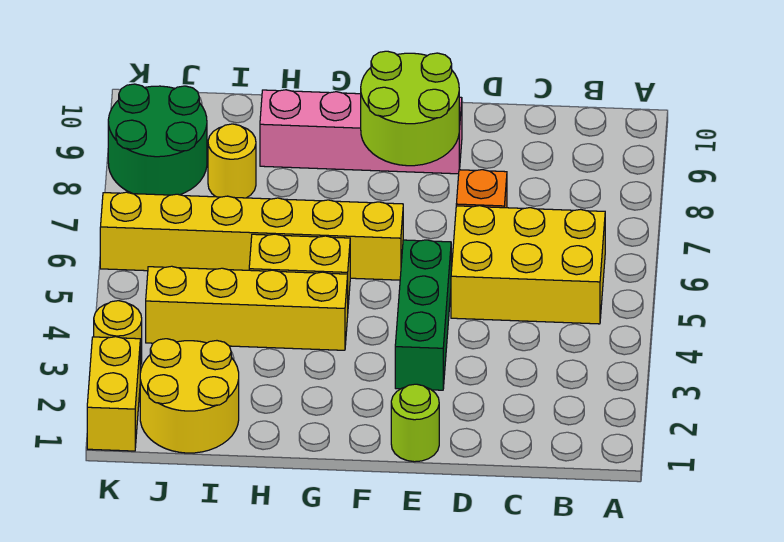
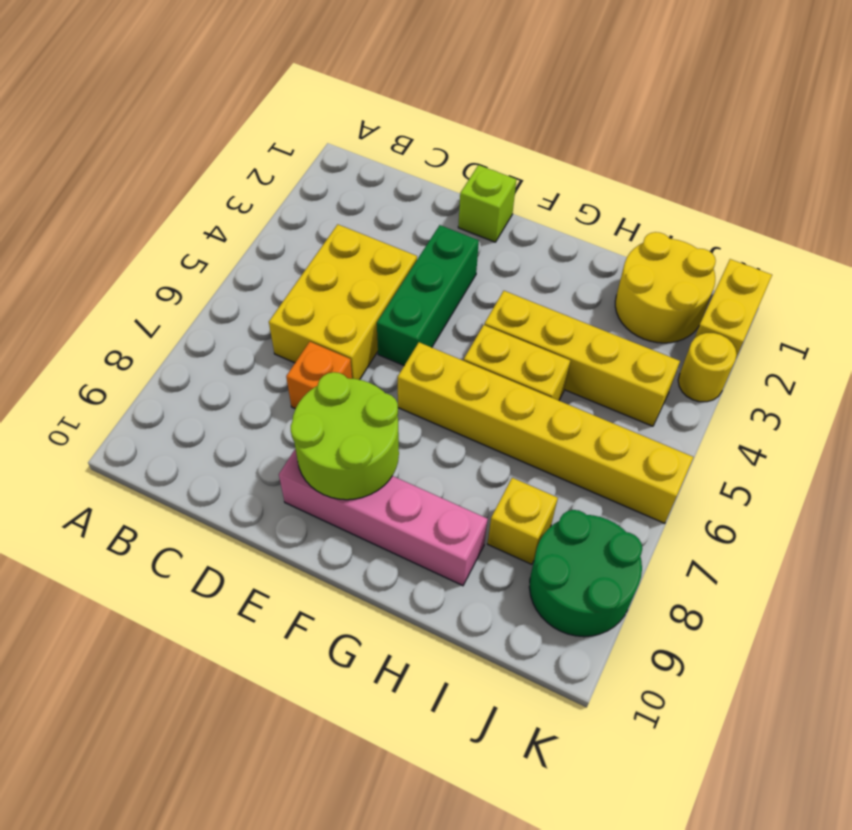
yellow 2x3 brick [451,206,605,324] -> yellow 2x3 brick turned to [269,224,417,380]
lime 1x1 round brick [391,384,439,462] -> lime 1x1 brick [458,165,516,242]
yellow 1x1 round brick [208,124,256,198] -> yellow 1x1 brick [488,478,558,564]

